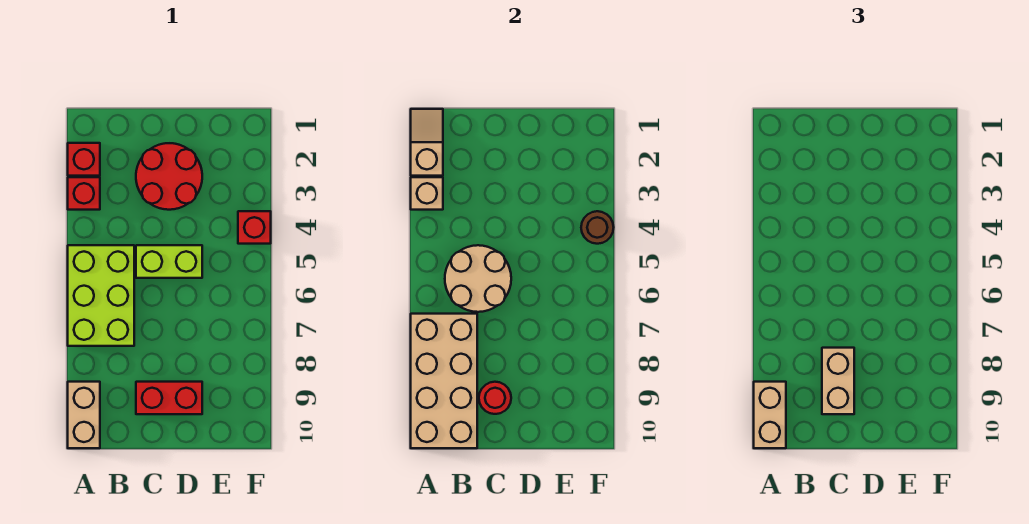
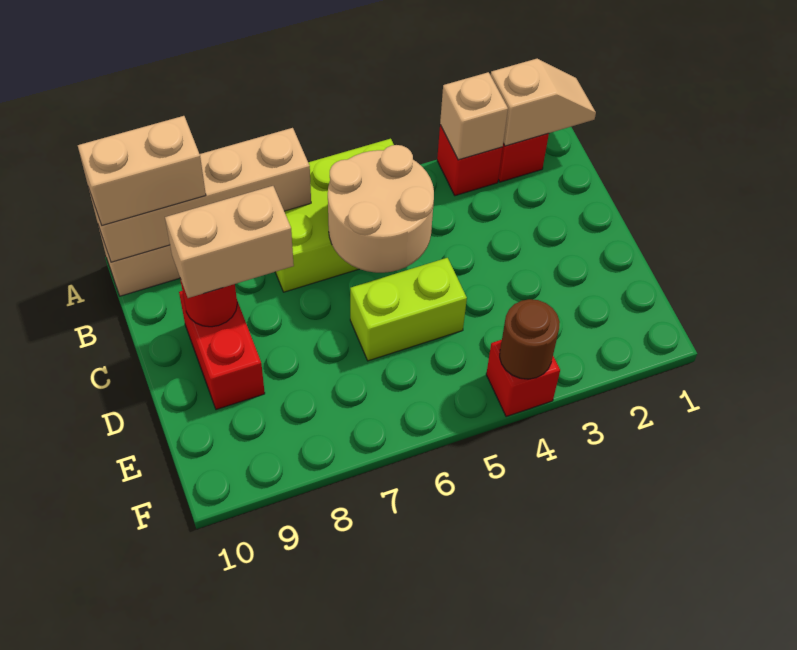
tan 2x4 brick [411,314,477,448] -> tan 1x4 brick [89,128,311,262]
red 2x2 round brick [136,143,202,210] -> none
lime 1x2 brick [136,245,202,278] -> lime 1x2 brick turned to [350,258,467,361]

